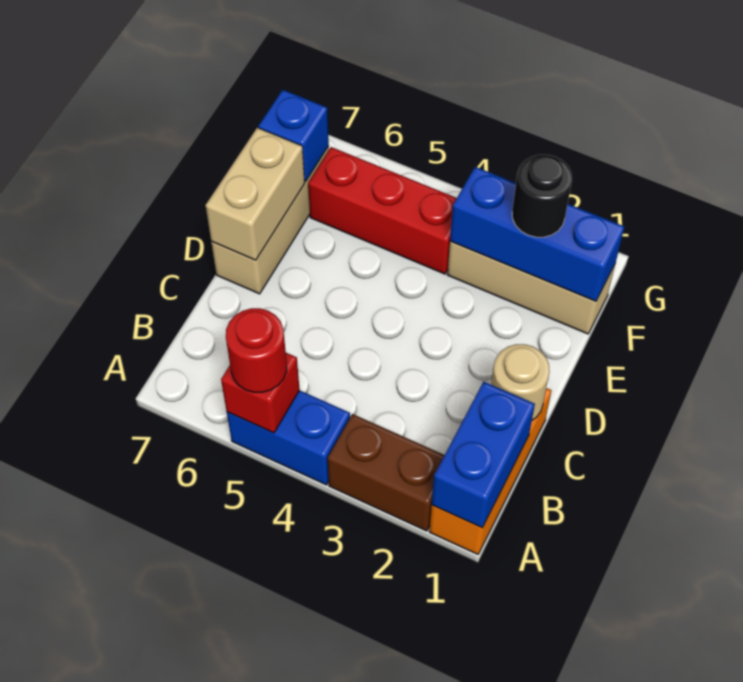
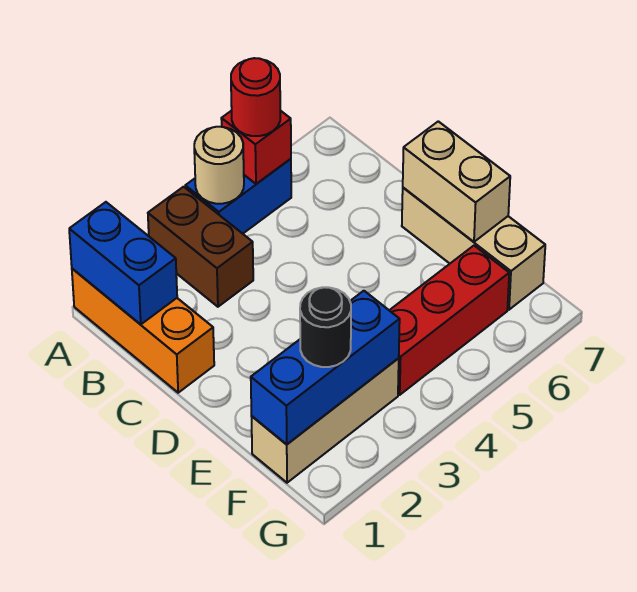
brown 1x2 brick [328,414,444,531] -> brown 1x2 brick turned to [148,187,253,307]
tan 1x1 round brick [491,344,550,420] -> tan 1x1 round brick moved to [194,127,244,204]
blue 1x1 brick [258,90,329,181] -> none

